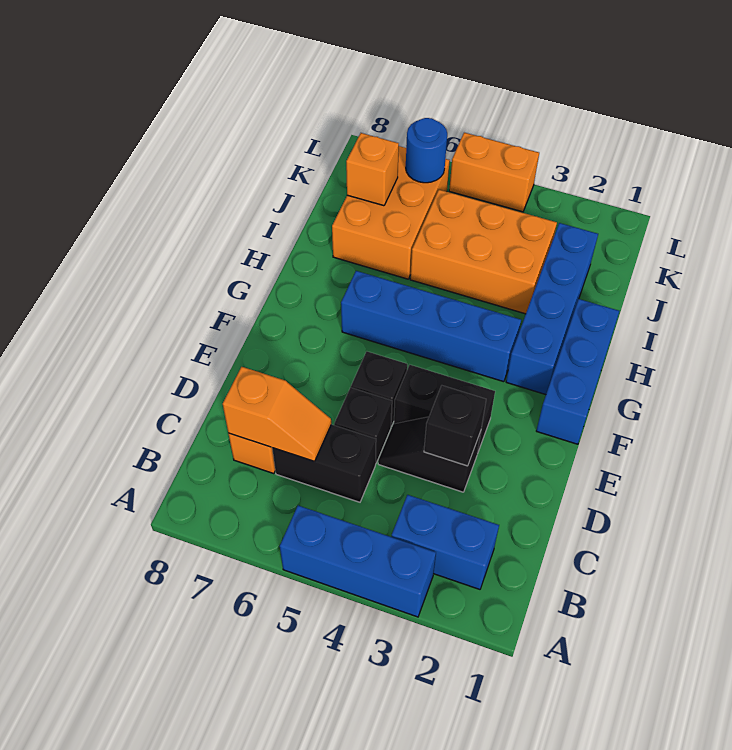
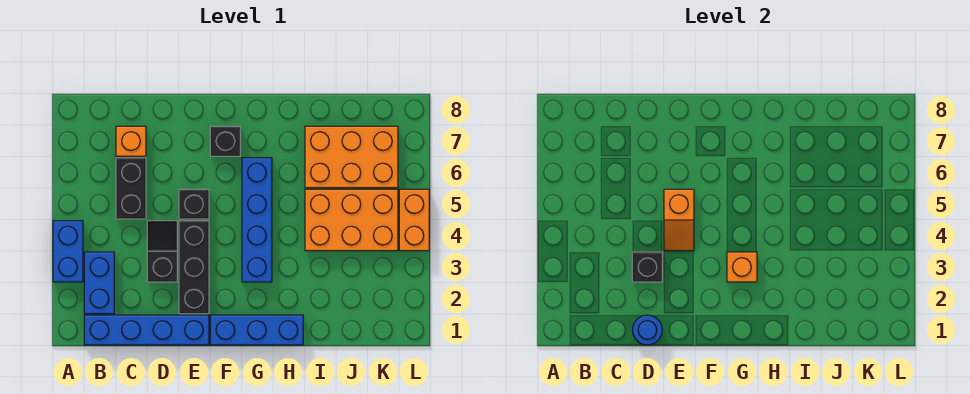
blue 1x3 brick [280,506,436,617] -> blue 1x2 brick [53,221,83,282]
orange 1x2 slope [223,367,331,461] -> orange 1x2 slope moved to [664,189,694,251]
black 1x1 brick [334,387,392,463] -> black 1x1 brick moved to [210,126,240,156]
black 1x2 brick [394,365,495,454] -> black 1x3 brick [179,221,209,314]
blue 1x4 brick [506,223,598,395] -> blue 1x4 brick moved to [84,315,209,345]
orange 2x3 brick [410,190,557,314] -> orange 2x3 brick turned to [305,189,398,251]
orange 1x1 brick [346,133,399,206] -> orange 1x1 brick moved to [727,252,757,282]
blue 1x1 round brick [406,118,447,183] -> blue 1x1 round brick moved to [633,315,662,345]

